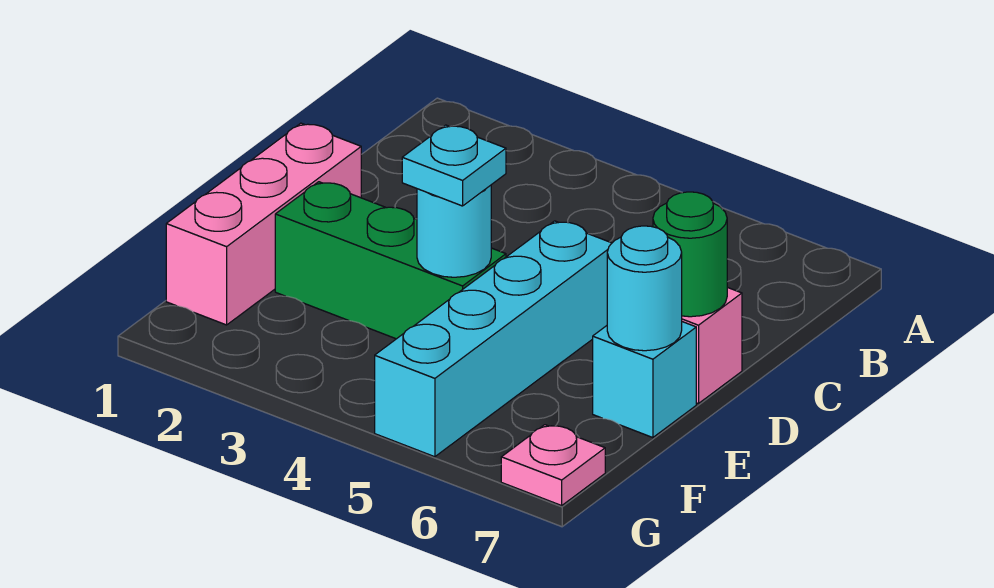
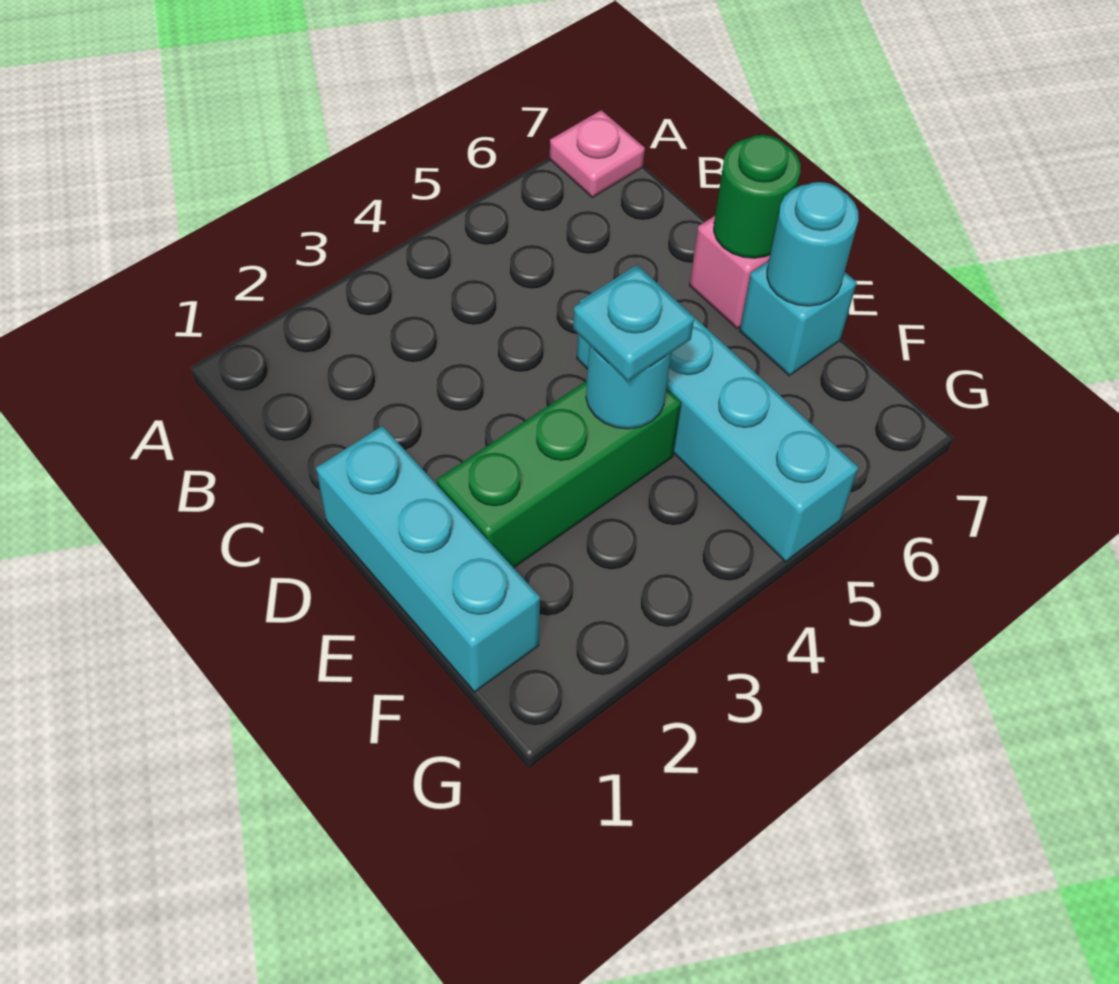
pink 1x3 brick [166,123,361,325] -> cyan 1x3 brick [316,426,540,692]
pink 1x1 plate [501,425,605,505] -> pink 1x1 plate moved to [550,110,645,198]

